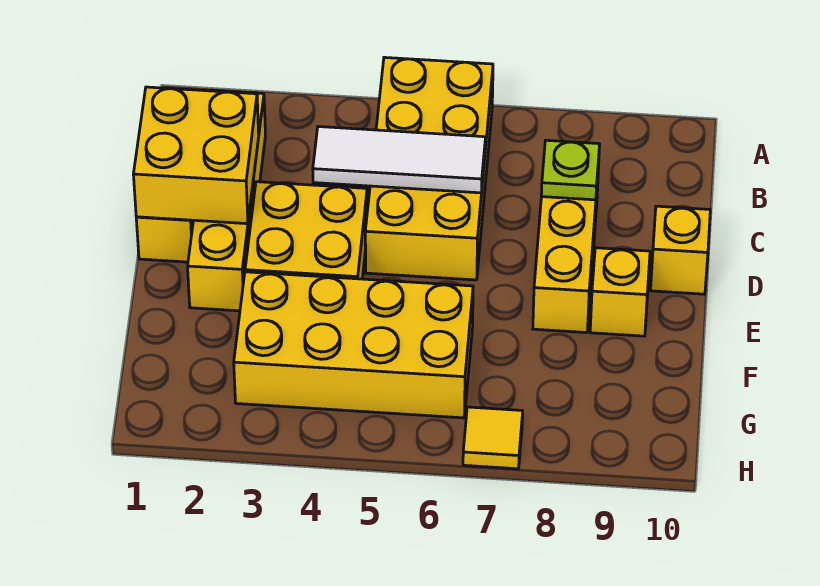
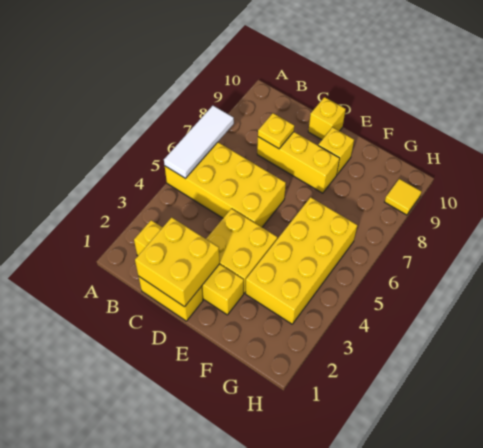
white 1x3 tile [313,127,486,193] -> white 1x3 tile moved to [164,106,234,179]
lime 1x1 plate [541,140,600,200] -> yellow 1x1 plate [258,113,294,149]
yellow 1x1 tile [463,407,523,469] -> yellow 1x1 tile moved to [385,179,422,215]

